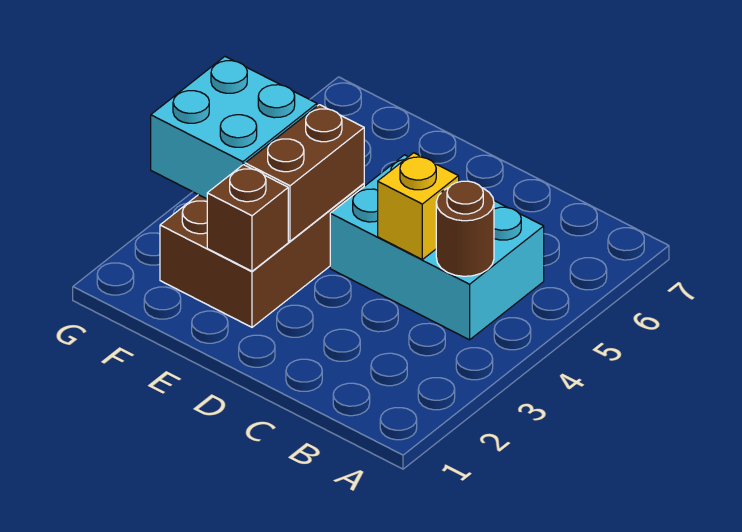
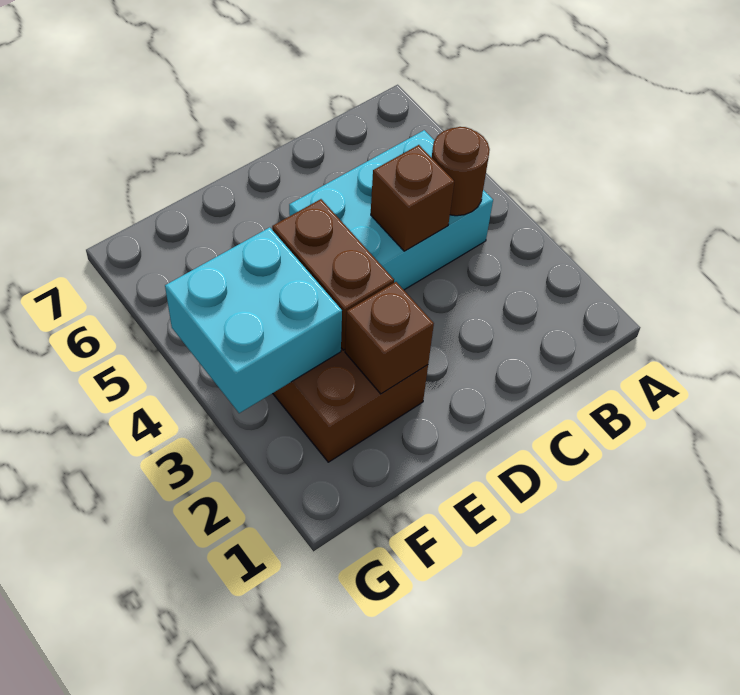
yellow 1x1 brick [378,153,459,259] -> brown 1x1 brick [371,145,454,251]

